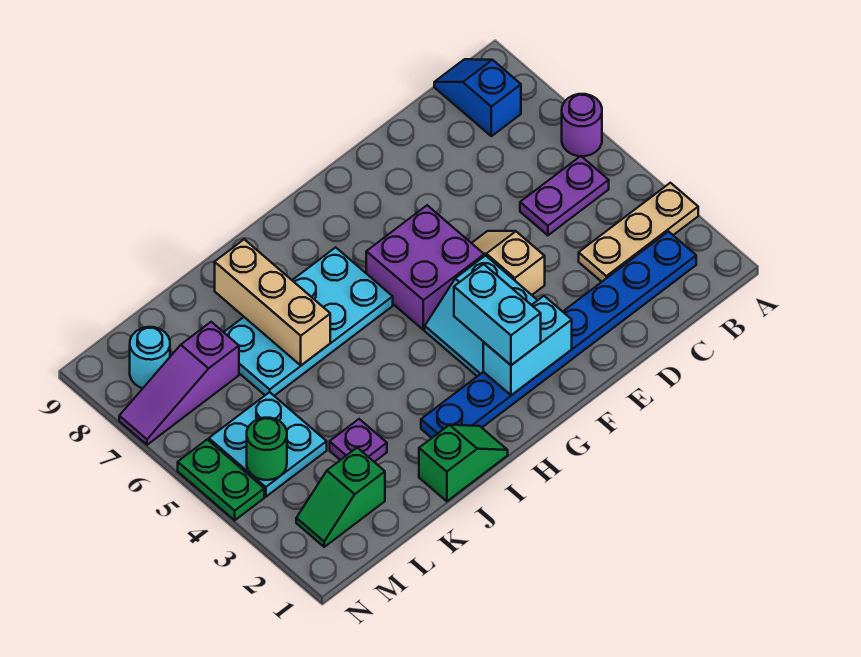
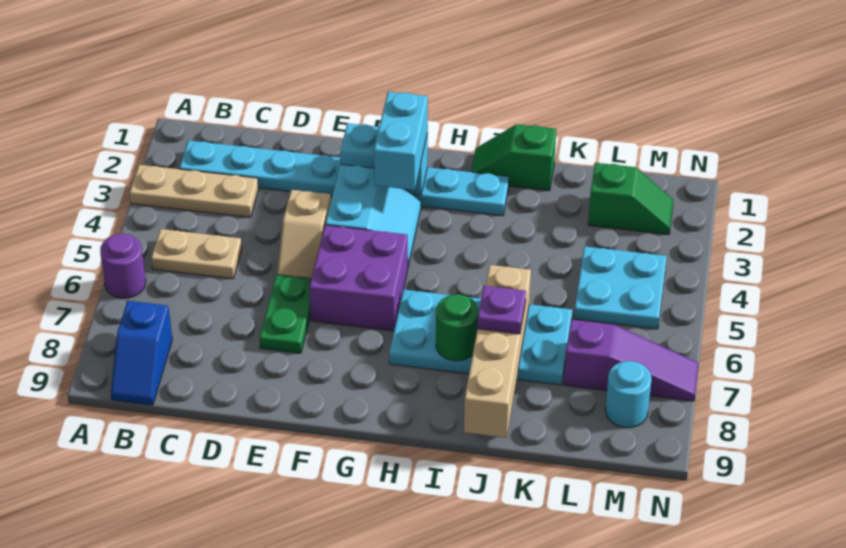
blue 1x8 plate [421,232,696,438] -> cyan 1x8 plate [179,140,509,216]
purple 1x2 plate [520,156,609,235] -> tan 1x2 plate [151,229,242,279]
tan 1x3 brick [215,239,330,365] -> tan 1x4 brick [464,265,531,438]
purple 1x1 plate [330,419,387,462] -> purple 1x1 plate moved to [477,286,526,334]
green 1x1 round brick [247,418,287,480] -> green 1x1 round brick moved to [436,294,478,361]
green 1x2 plate [178,439,264,520] -> green 1x2 plate moved to [259,275,311,353]

